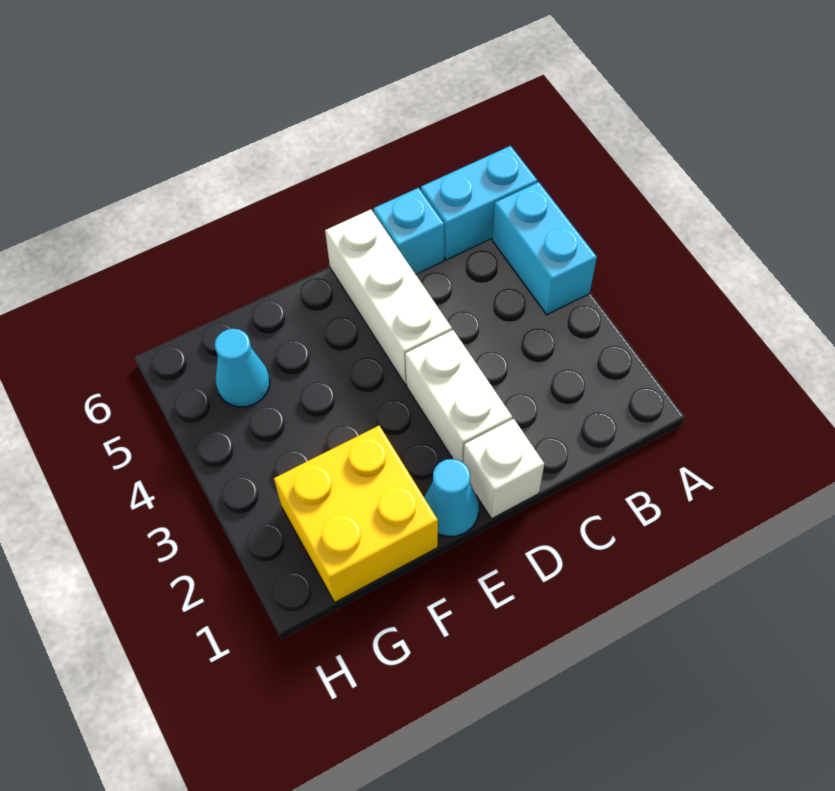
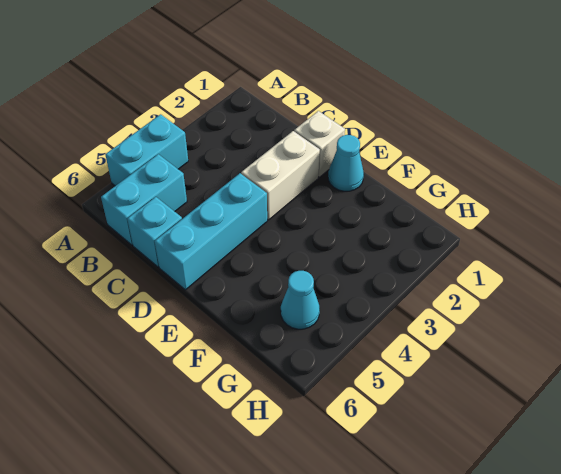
cyan 1x2 brick [421,146,537,260] -> cyan 1x2 brick turned to [101,154,187,245]
white 1x3 brick [325,209,452,385] -> cyan 1x3 brick [155,173,267,290]
yellow 2x2 brick [274,426,438,602] -> none

